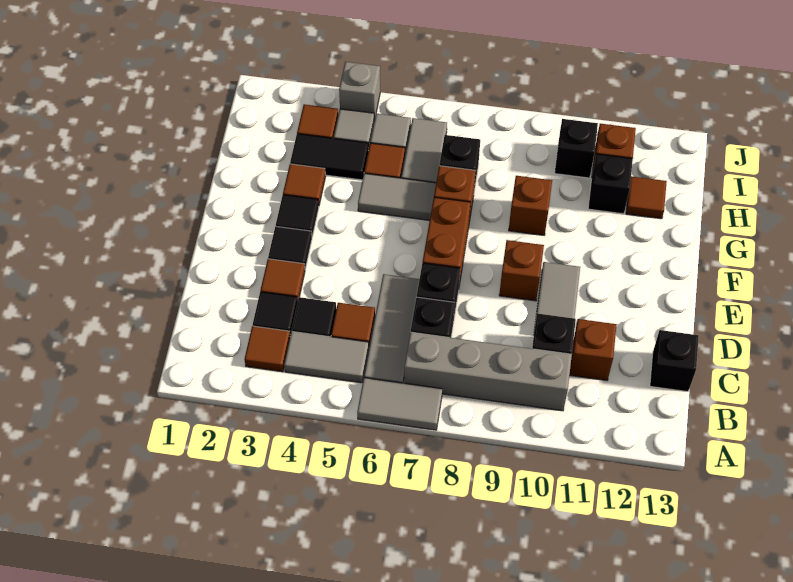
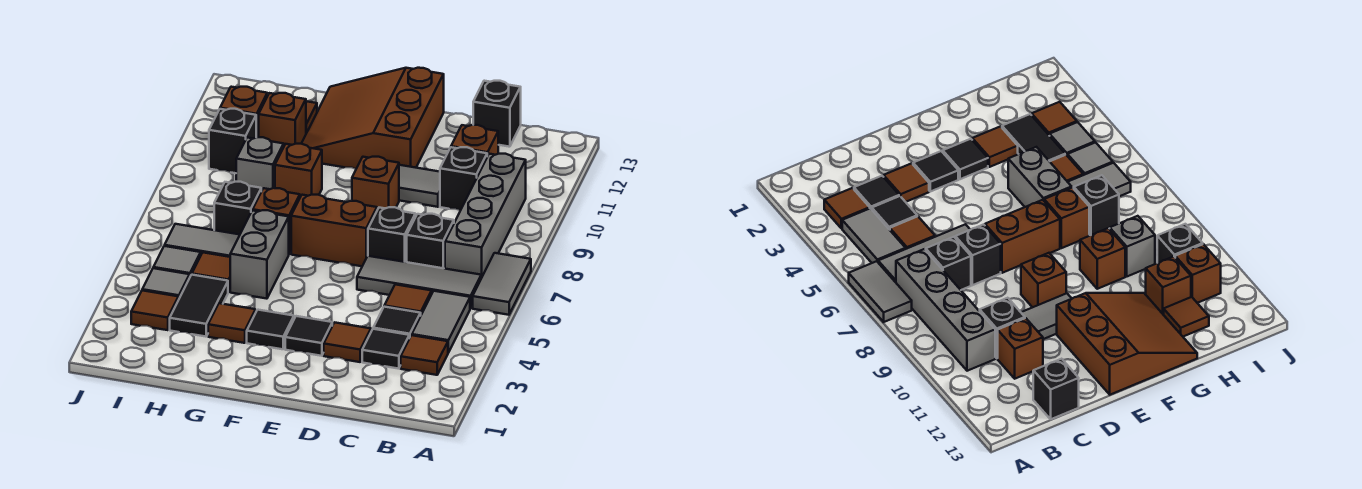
none -> brown 3x3 slope [301,68,444,169]
grey 1x2 tile [358,174,436,221] -> grey 1x2 brick [230,210,289,299]
black 1x1 brick [588,154,633,214] -> brown 1x1 brick [259,93,306,146]
grey 1x1 brick [339,62,380,120] -> grey 1x1 brick moved to [236,137,284,191]

